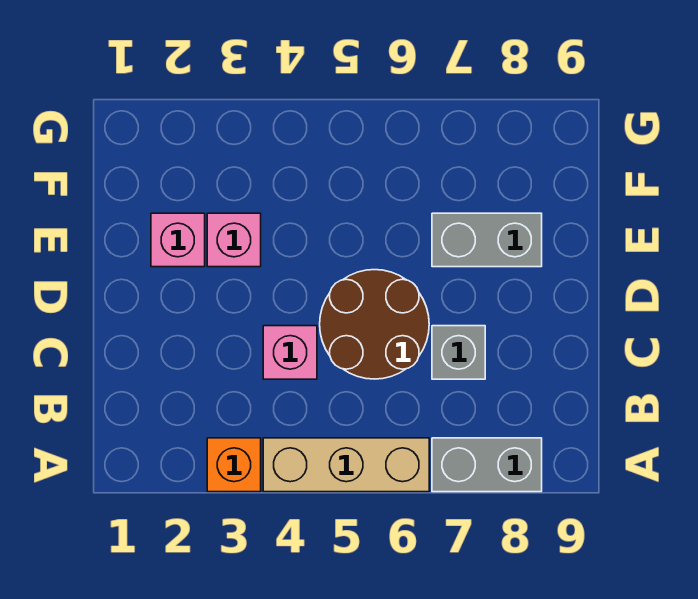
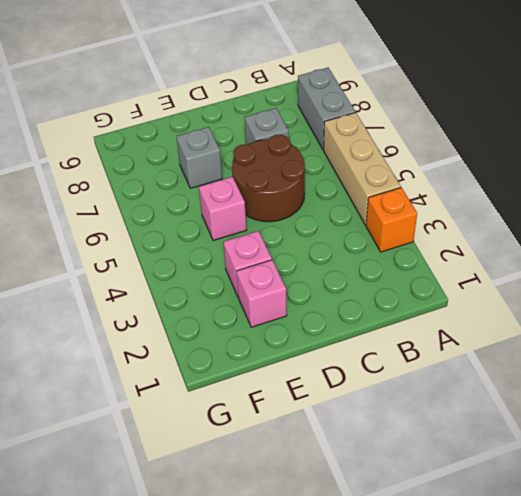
pink 1x1 brick [263,326,317,379] -> pink 1x1 brick moved to [199,177,246,241]
grey 1x2 brick [432,213,542,267] -> grey 1x1 brick [176,127,222,188]

